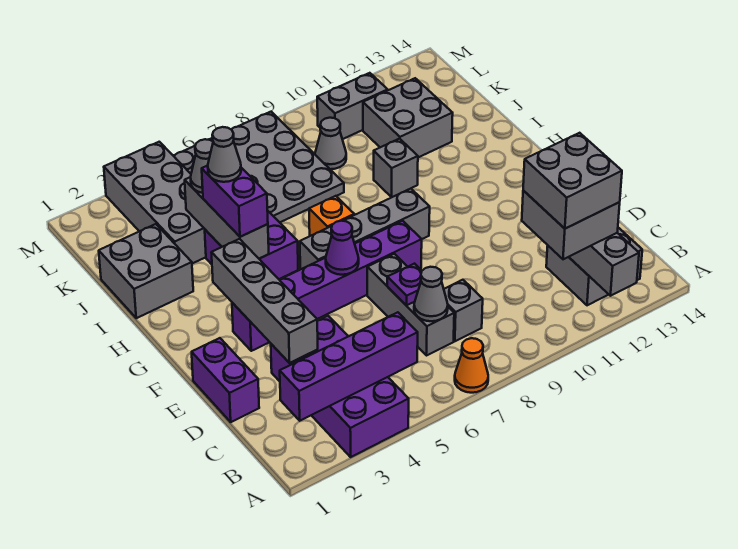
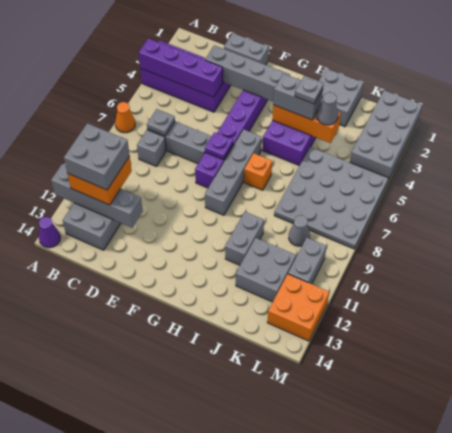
purple 1x4 brick [280,312,418,421] -> purple 1x4 brick turned to [139,38,223,97]
grey 2x2 brick [522,191,620,259] -> orange 2x2 brick [67,156,132,205]
grey 1x1 cone [414,267,448,321] -> grey 1x1 plate [147,109,175,136]
purple 1x2 brick [192,338,259,422] -> grey 1x2 brick [224,33,268,65]
purple 1x1 plate [387,264,422,305] -> purple 1x1 plate moved to [205,132,233,160]
purple 1x1 cone [326,221,359,275] -> purple 1x1 cone moved to [39,217,60,248]
grey 1x3 brick [185,177,269,259] -> orange 1x3 brick [272,105,341,143]
purple 1x2 brick [202,166,268,237] -> grey 1x2 brick [273,74,323,120]
grey 1x1 cone [208,127,241,182] -> grey 1x1 plate [295,76,323,104]
grey 1x1 brick [374,139,418,197] -> grey 1x2 brick [225,212,264,265]
grey 2x4 brick [104,142,206,264] -> grey 2x4 brick turned to [350,90,422,180]
none -> orange 2x2 brick [267,274,329,341]

